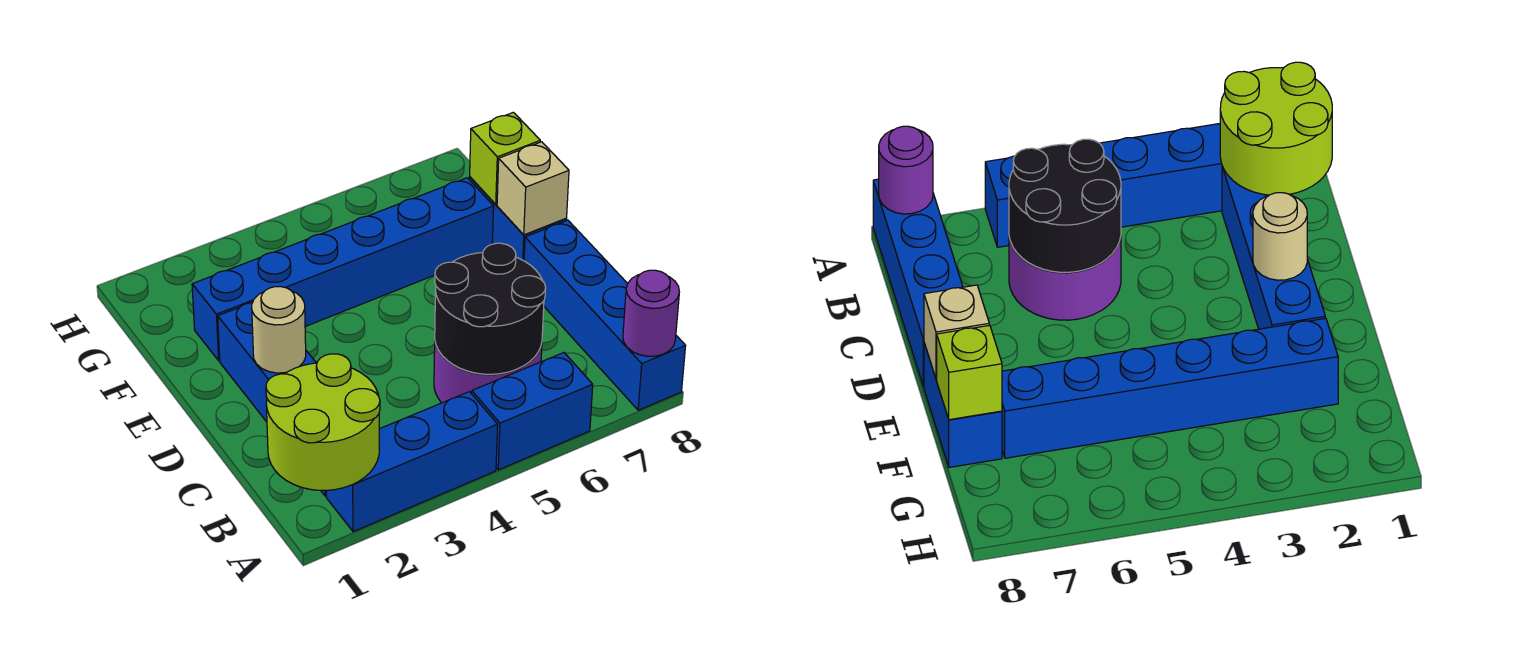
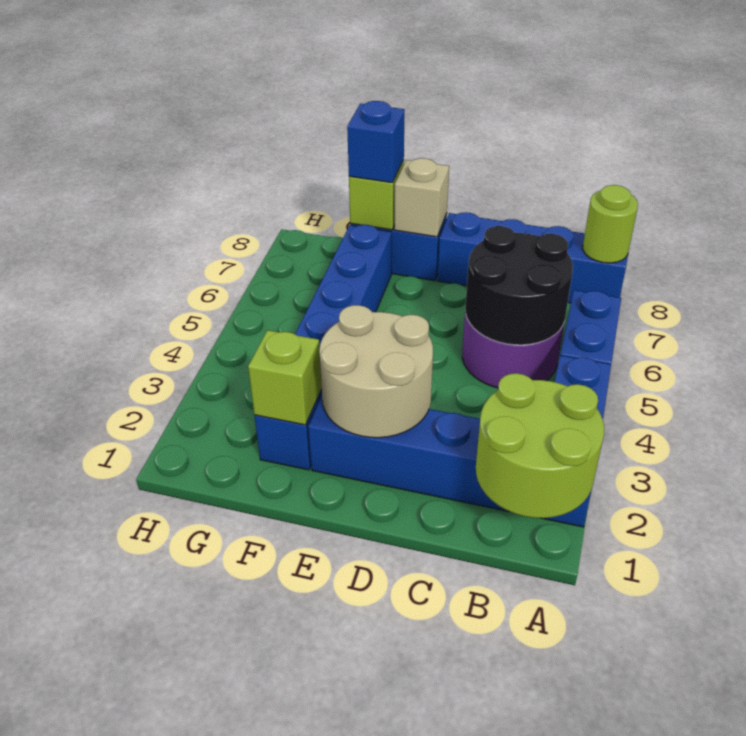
purple 1x1 round brick [623,270,679,356] -> lime 1x1 round brick [583,185,638,263]
tan 1x1 round brick [252,287,306,373] -> tan 2x2 round brick [319,305,433,438]
none -> lime 1x1 brick [248,330,322,425]
none -> blue 1x1 brick [347,101,405,183]

